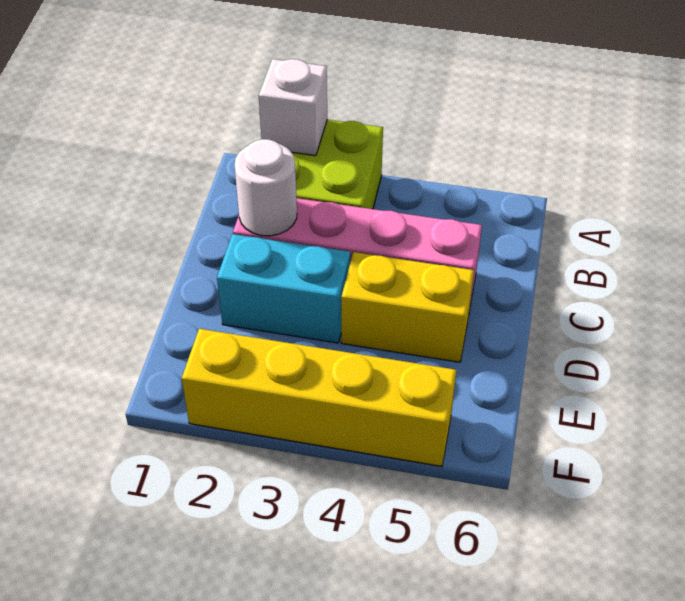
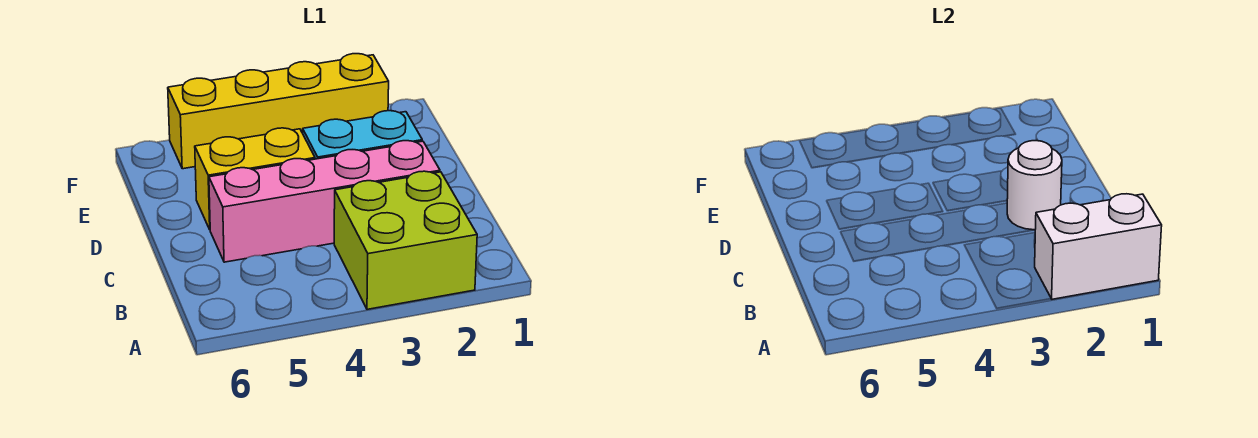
white 1x1 brick [259,59,327,156] -> white 1x2 brick [1035,194,1162,299]

